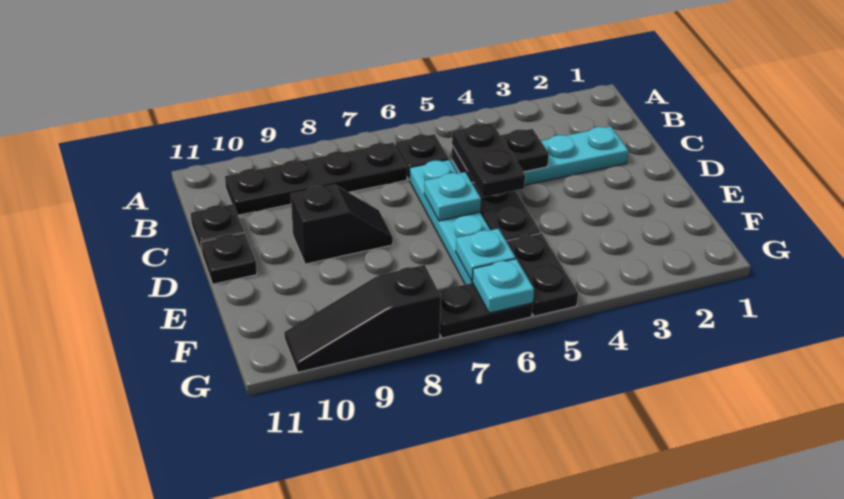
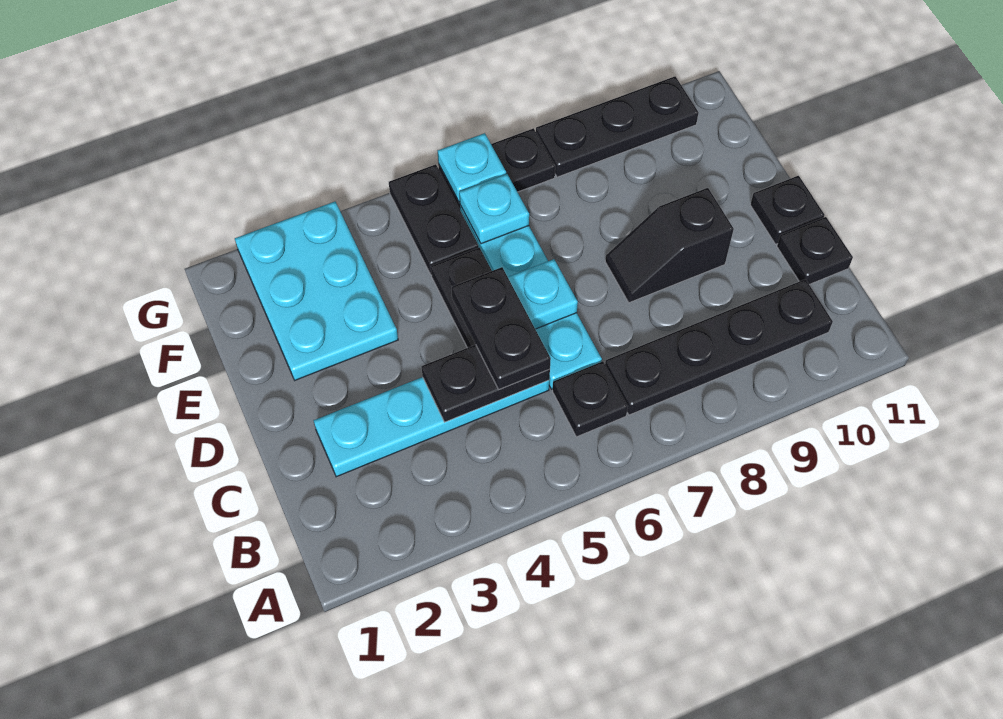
none -> cyan 2x3 plate [235,202,398,380]
black 1x3 slope [284,265,441,372] -> black 1x3 plate [536,76,699,177]

